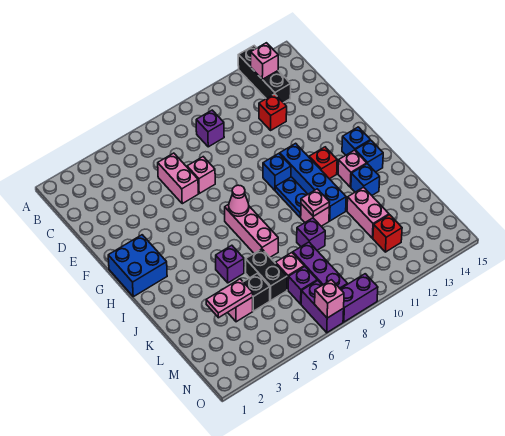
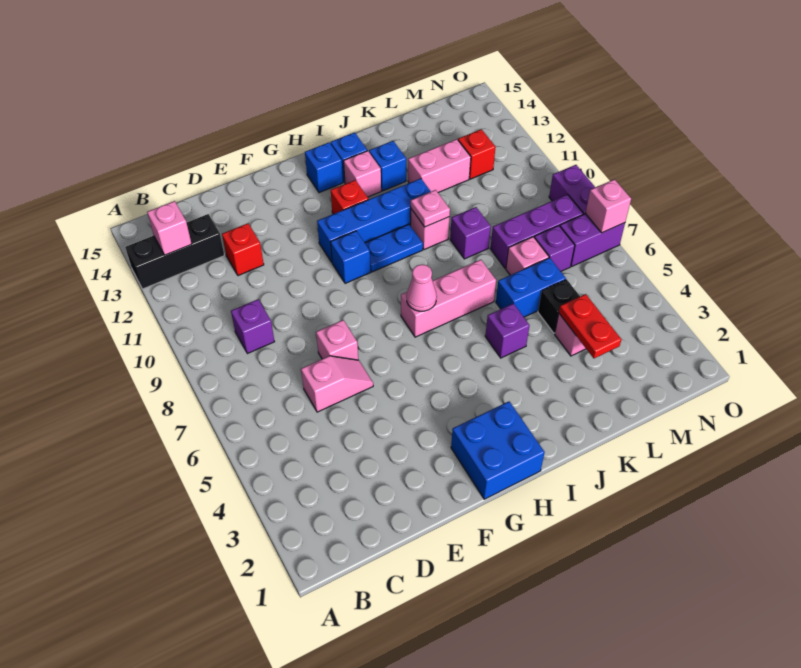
pink 1x2 brick [158,153,198,204] -> pink 1x2 slope [301,356,373,412]
black 1x2 brick [246,249,287,300] -> blue 1x2 brick [496,258,566,317]
pink 1x2 plate [206,279,253,318] -> red 1x2 plate [559,294,621,358]

